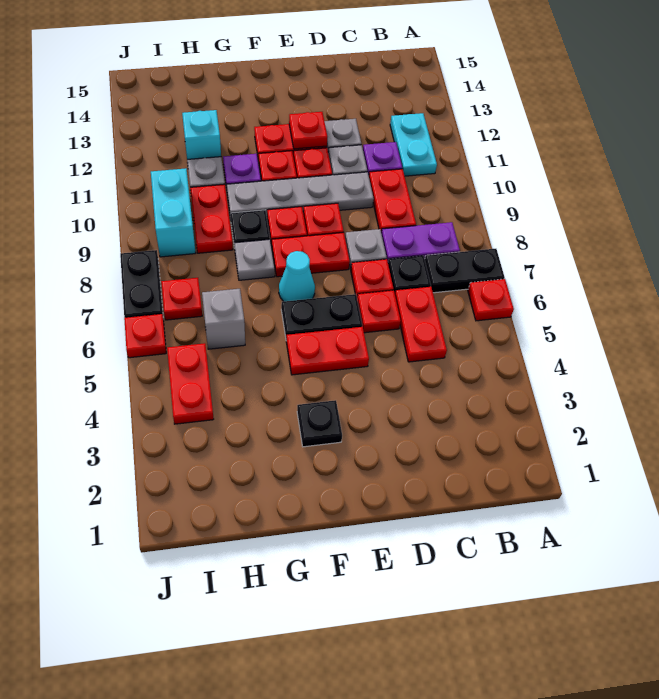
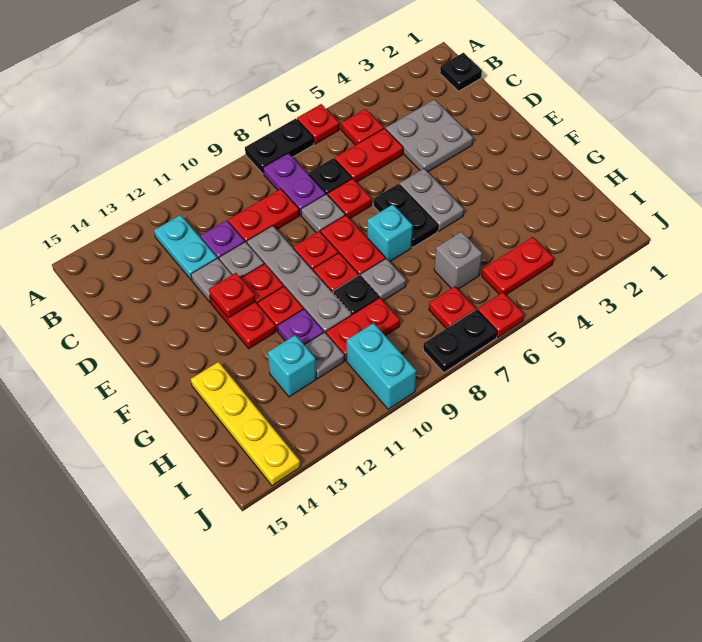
black 1x2 plate [425,249,505,293] -> black 1x2 plate turned to [245,118,314,174]
cyan 1x2 plate [390,113,437,176] -> cyan 1x2 plate turned to [154,215,217,280]
none -> grey 2x2 plate [386,99,473,172]
red 1x1 plate [357,290,401,333] -> red 1x1 plate moved to [341,109,384,145]
red 1x2 plate [286,327,369,375] -> grey 1x2 plate [400,169,464,231]
black 1x1 plate [297,400,342,447] -> black 1x1 plate moved to [440,53,482,91]
cyan 1x1 cone [279,251,315,301] -> cyan 1x1 brick [367,205,413,262]
none -> yellow 1x4 plate [191,362,300,486]
cyan 1x2 brick [151,168,196,257] -> cyan 1x2 brick turned to [347,323,416,409]

